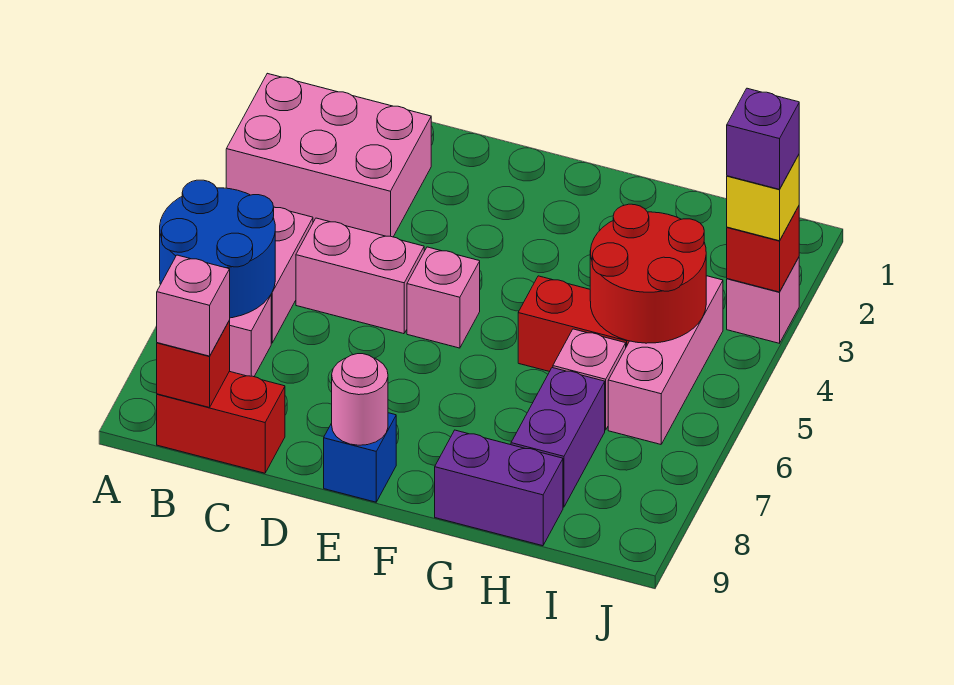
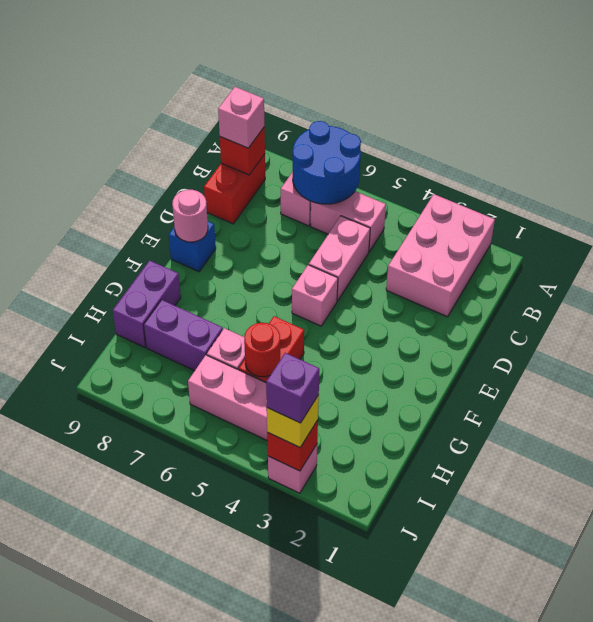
red 2x2 round brick [590,204,706,343] -> red 1x1 round brick [244,323,280,377]

